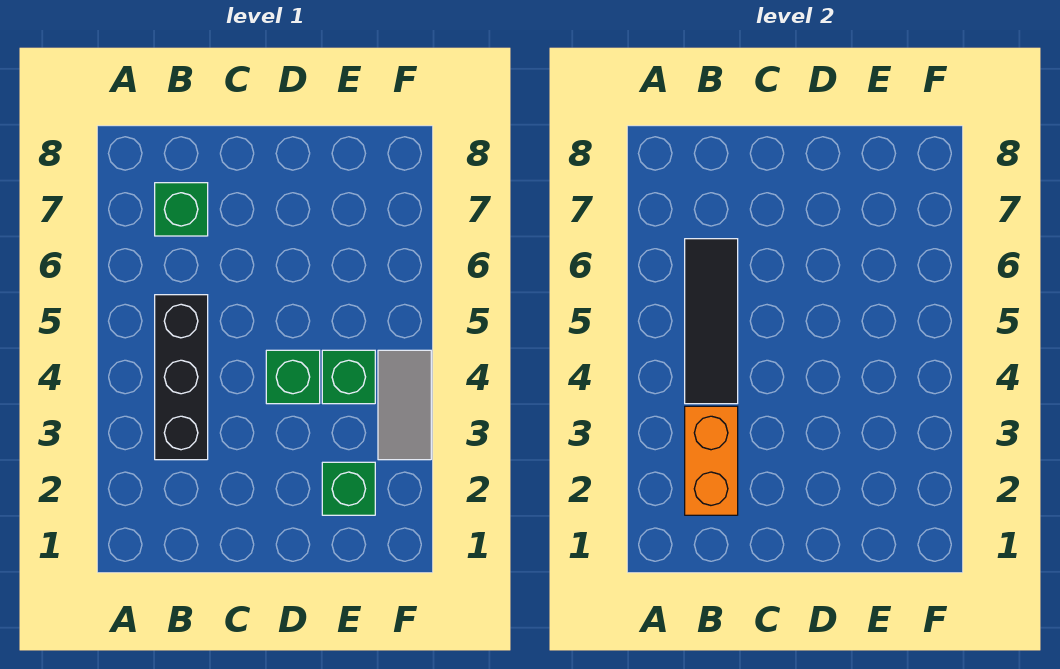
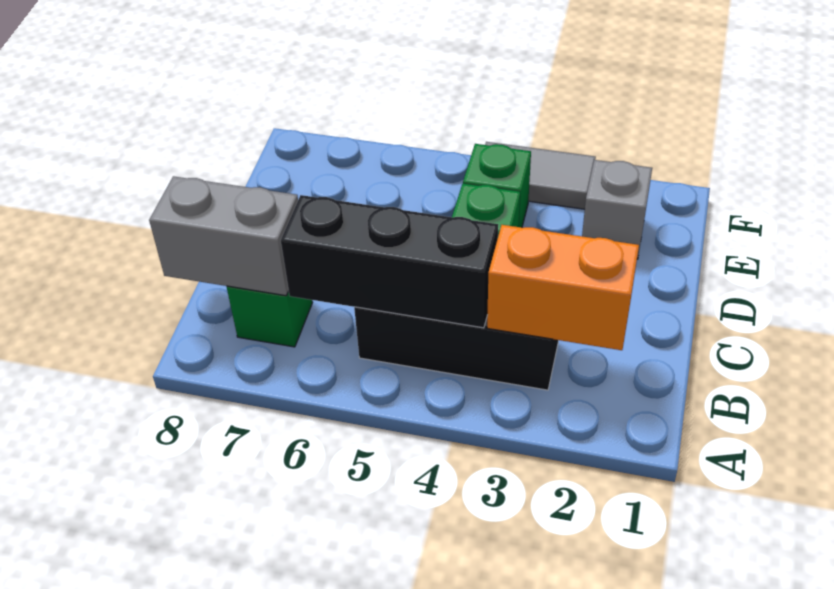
black 1x3 tile [685,239,738,404] -> black 1x3 brick [281,195,498,328]
none -> grey 1x2 brick [149,176,298,296]
green 1x1 brick [322,462,375,515] -> grey 1x1 brick [582,160,652,259]

